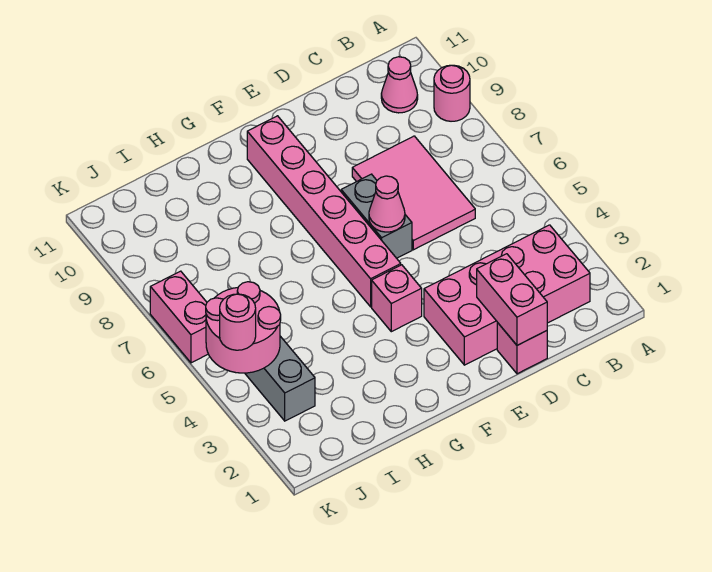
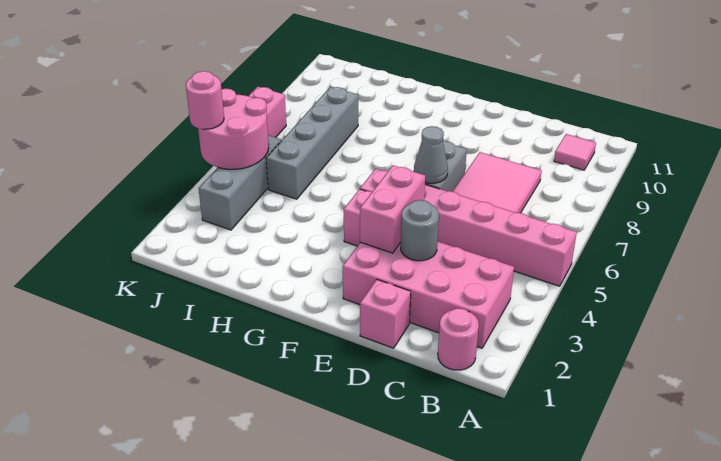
pink 1x1 round brick [434,65,470,121] -> pink 1x1 round brick moved to [438,308,479,370]
pink 1x1 cone [381,57,418,113] -> pink 1x1 tile [554,134,596,170]
pink 1x2 brick [477,254,547,345] -> pink 1x2 brick moved to [360,165,425,253]
none -> grey 1x1 round brick [401,200,439,261]
pink 1x1 cone [369,176,405,232] -> grey 1x1 cone [414,126,448,183]
pink 1x6 brick [247,116,401,307] -> pink 1x6 brick turned to [360,169,577,286]
none -> grey 1x4 brick [266,87,358,199]

